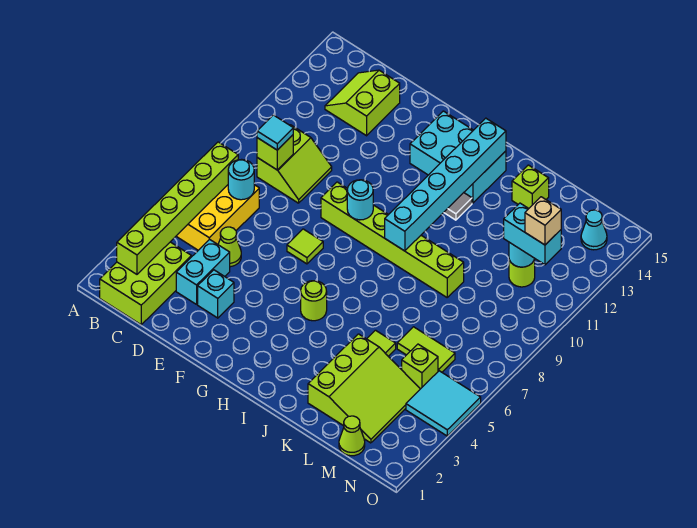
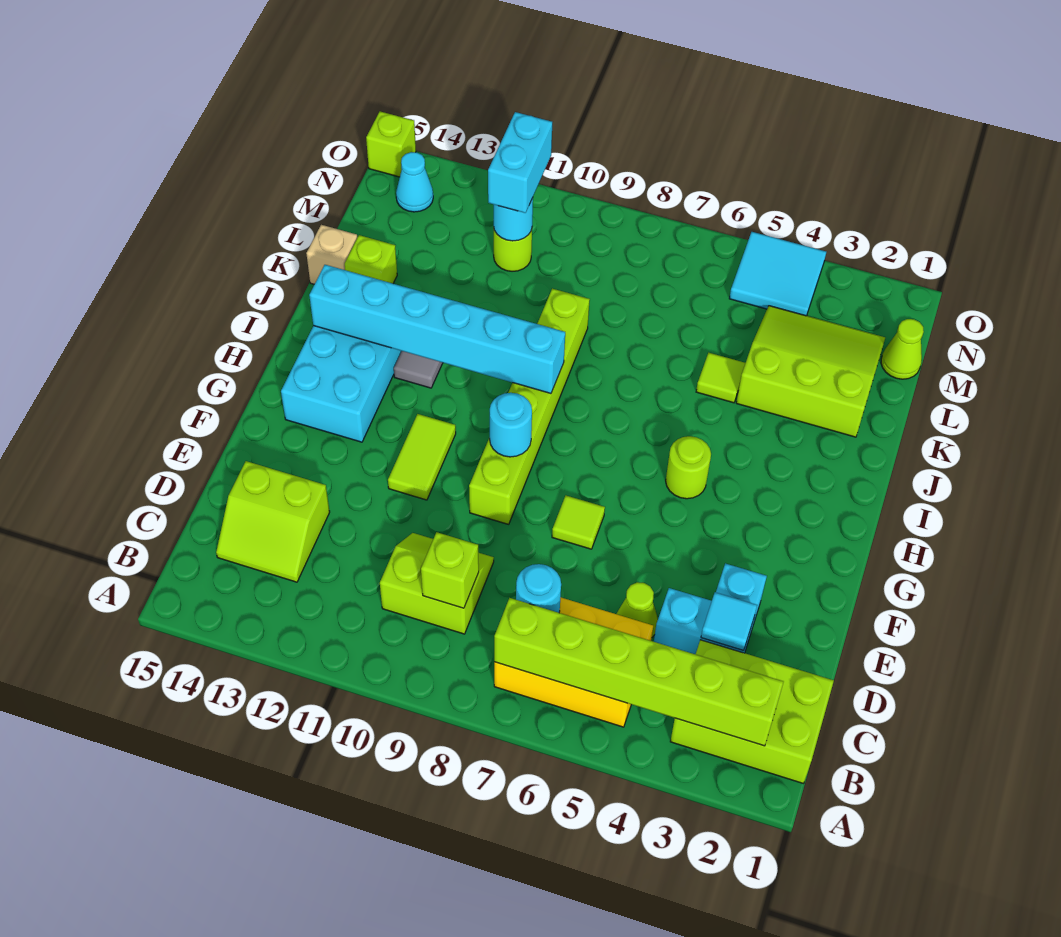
cyan 1x1 tile [257,115,293,150] -> cyan 1x1 tile moved to [701,592,757,651]
lime 1x2 tile [397,327,455,372] -> lime 1x2 tile moved to [388,414,456,500]
lime 1x1 brick [402,344,438,389] -> lime 1x1 brick moved to [366,111,416,177]
tan 1x1 brick [525,197,561,245] -> tan 1x1 brick moved to [306,225,357,284]

